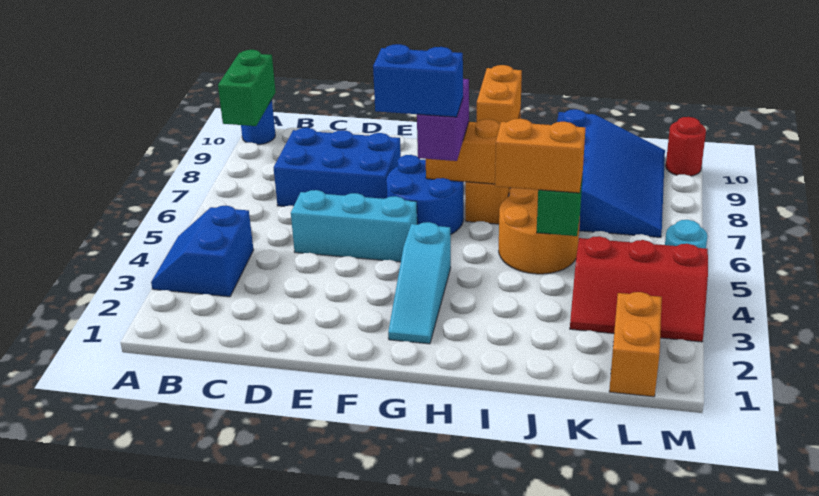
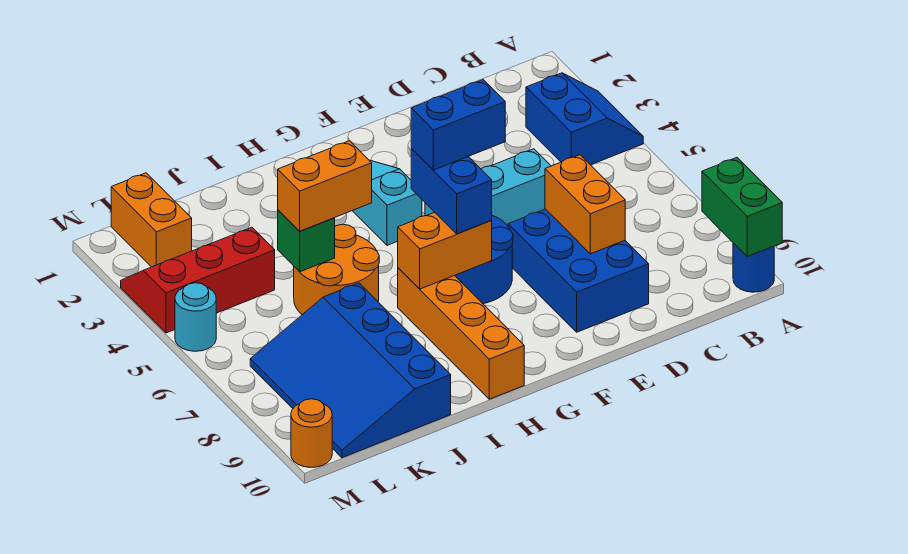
blue 2x3 brick [274,128,401,206] -> blue 2x3 brick turned to [508,209,649,332]
purple 1x2 brick [417,79,469,161] -> blue 1x2 brick [411,149,492,234]
orange 1x2 brick [477,65,522,124] -> orange 1x2 brick moved to [545,155,625,254]
red 1x1 round brick [666,117,706,176] -> orange 1x1 round brick [291,399,332,467]

